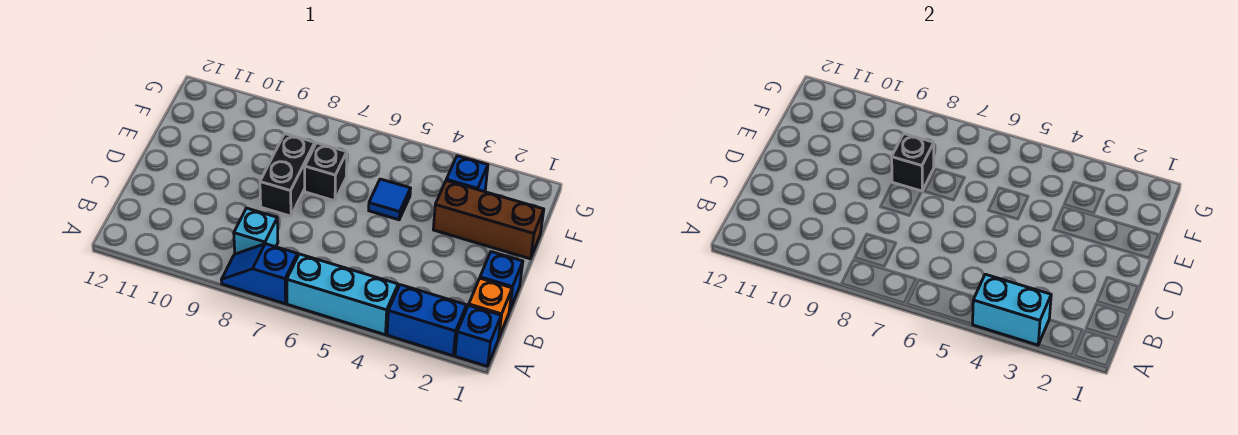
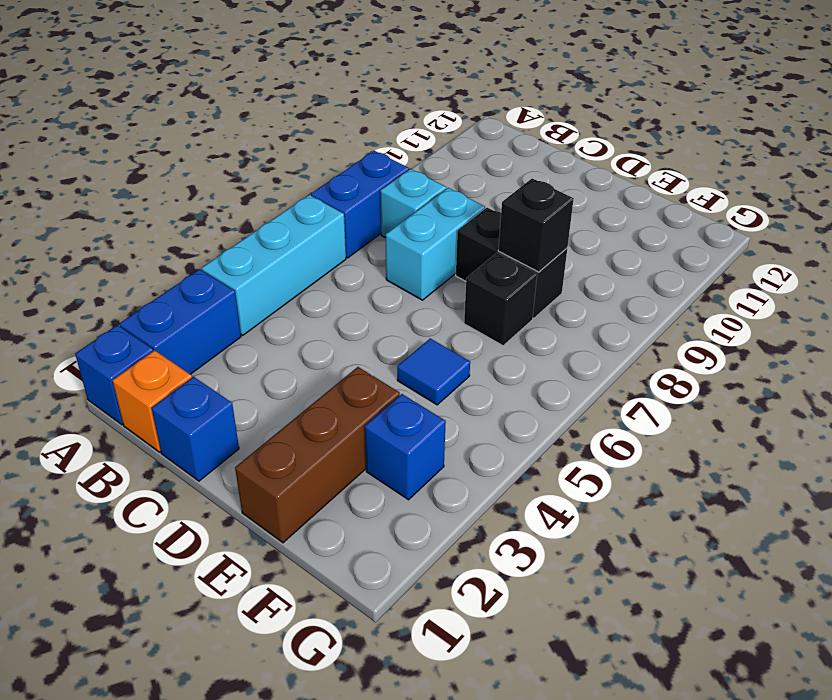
cyan 1x2 brick [973,274,1051,345] -> cyan 1x2 brick moved to [386,188,485,300]
blue 1x2 slope [222,244,298,304] -> blue 1x2 brick [311,151,409,258]

